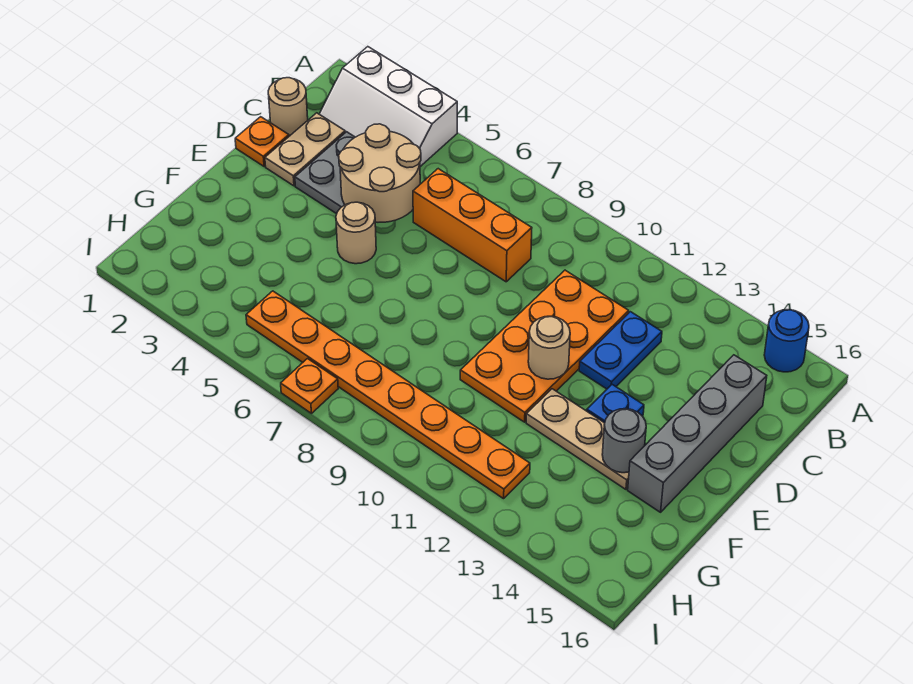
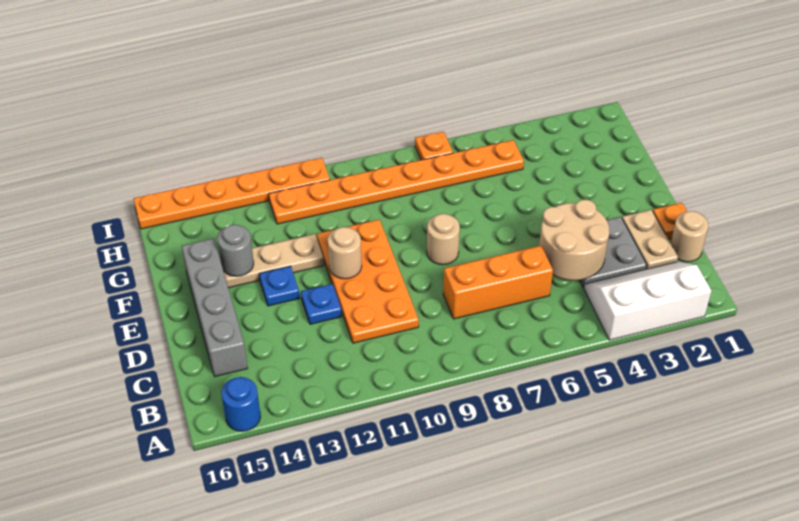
blue 1x2 plate [579,312,662,389] -> blue 1x1 plate [301,284,342,324]
tan 1x1 round brick [336,202,376,264] -> tan 1x1 round brick moved to [427,214,460,265]
none -> orange 1x6 plate [133,158,330,229]

